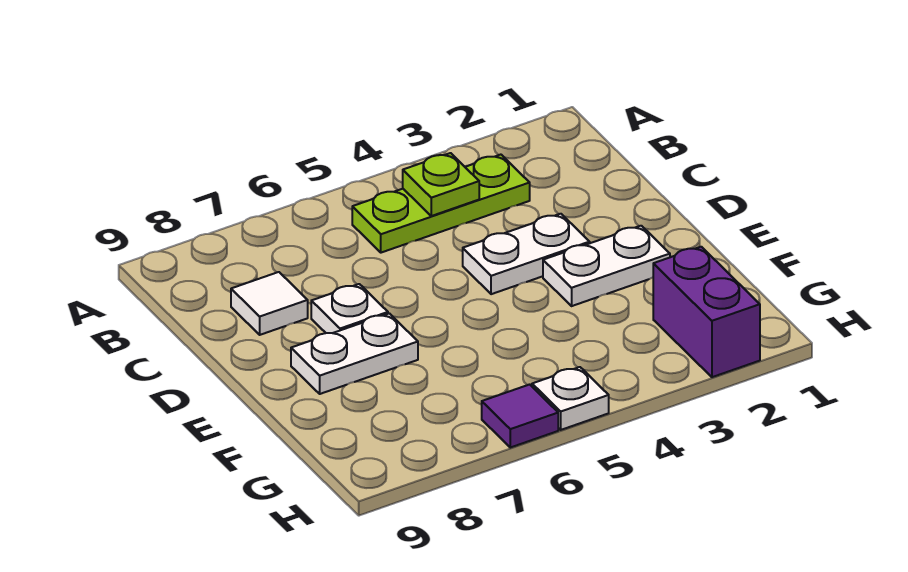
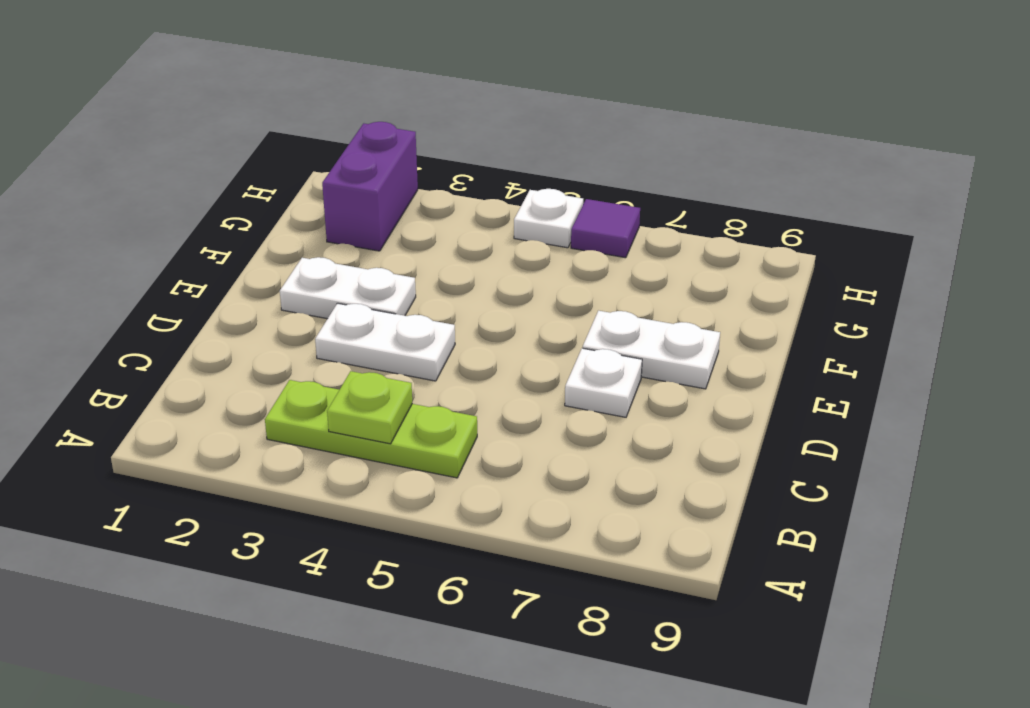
white 1x1 tile [231,272,308,335] -> none

